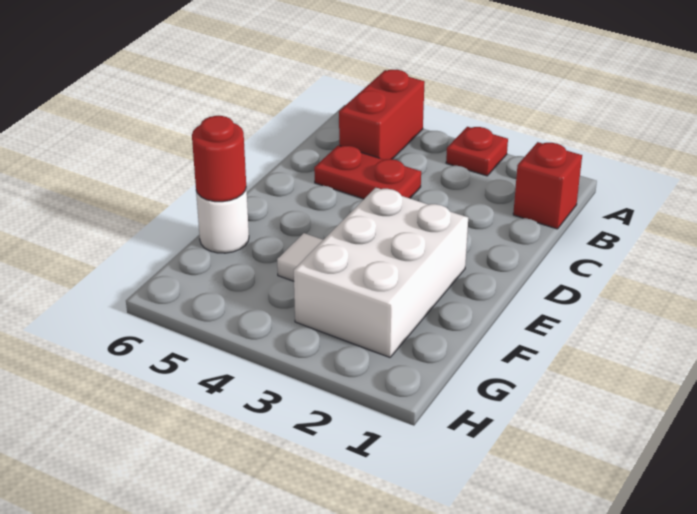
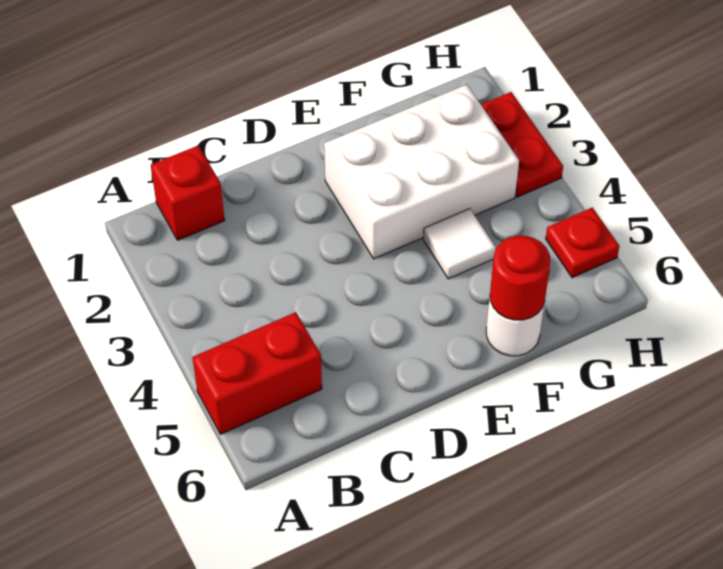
red 1x1 plate [446,127,508,176] -> red 1x1 plate moved to [546,207,619,278]
red 1x2 plate [314,145,421,199] -> red 1x2 plate moved to [481,92,563,197]

